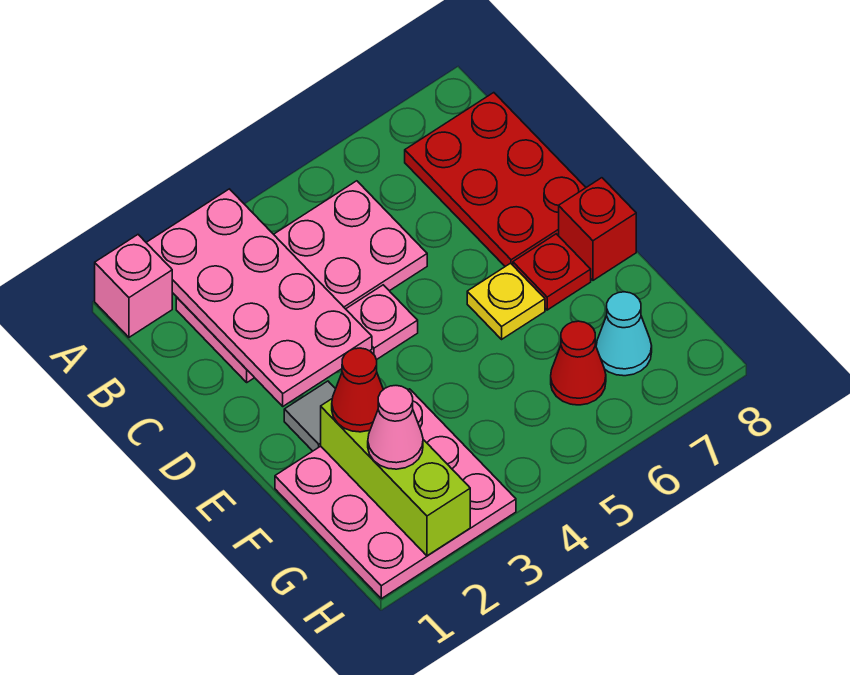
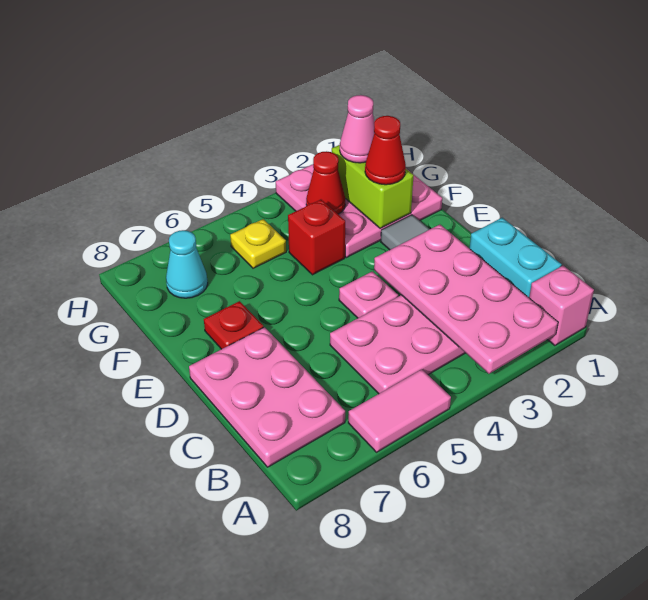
none -> pink 1x2 tile [348,369,451,452]
none -> cyan 1x2 brick [469,218,562,297]
red 2x3 plate [405,93,586,266] -> pink 2x3 plate [189,327,345,467]
yellow 1x1 plate [467,263,545,339] -> yellow 1x1 plate moved to [230,219,286,268]
red 1x1 brick [559,178,636,280] -> red 1x1 brick moved to [288,200,345,275]
lime 1x3 brick [321,399,470,556] -> lime 1x2 brick [332,145,414,229]
red 1x1 cone [551,321,606,405] -> red 1x1 cone moved to [306,151,345,214]

